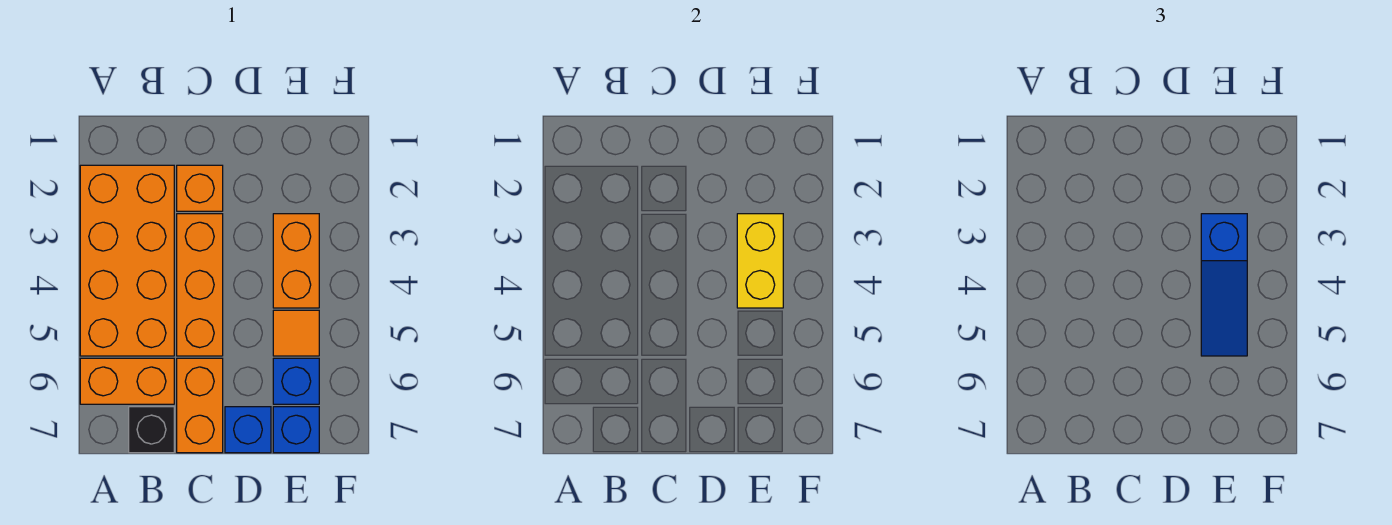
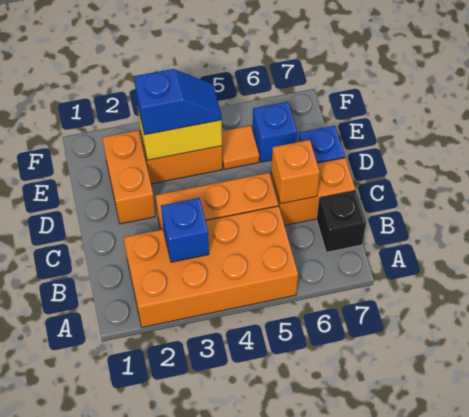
orange 1x2 brick [80,358,174,404] -> orange 1x2 brick moved to [102,130,156,224]
orange 1x1 brick [177,165,223,211] -> orange 1x1 brick moved to [271,140,320,204]
blue 1x3 slope [1201,214,1247,356] -> blue 1x2 slope [134,69,222,135]
blue 1x1 brick [273,407,319,453] -> blue 1x1 brick moved to [161,198,209,262]

